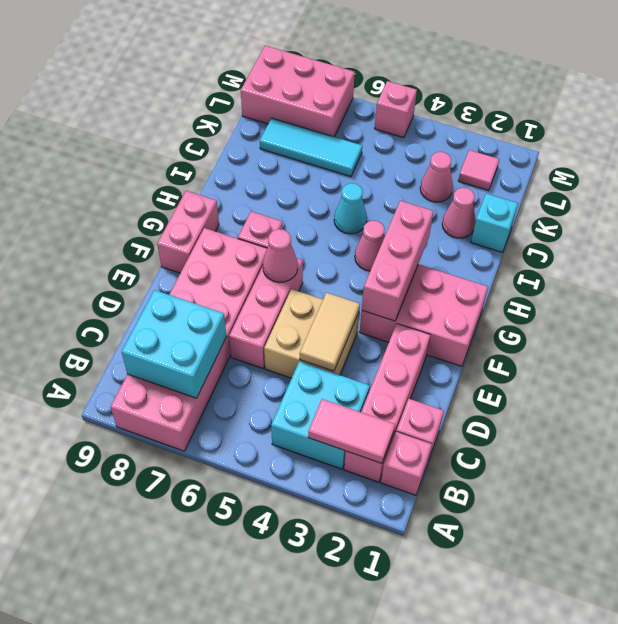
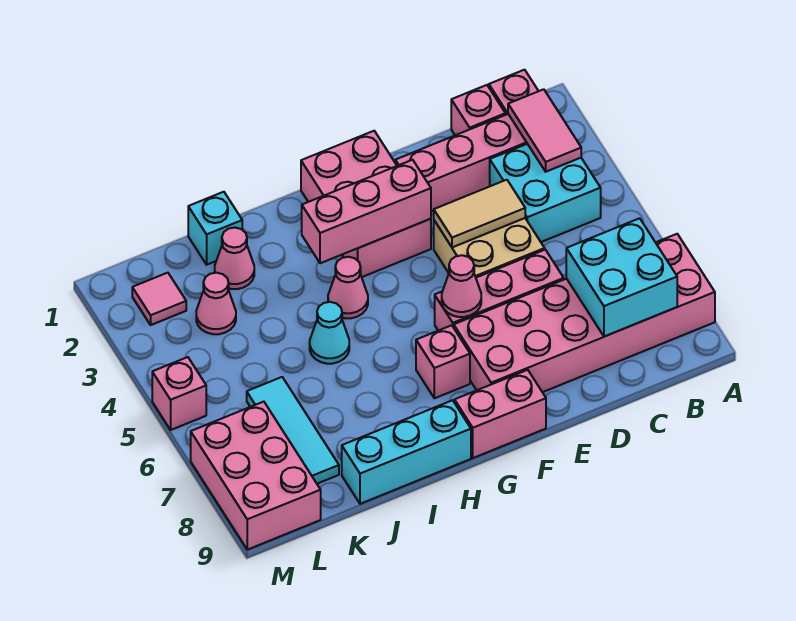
none -> cyan 1x3 brick [342,400,471,504]

